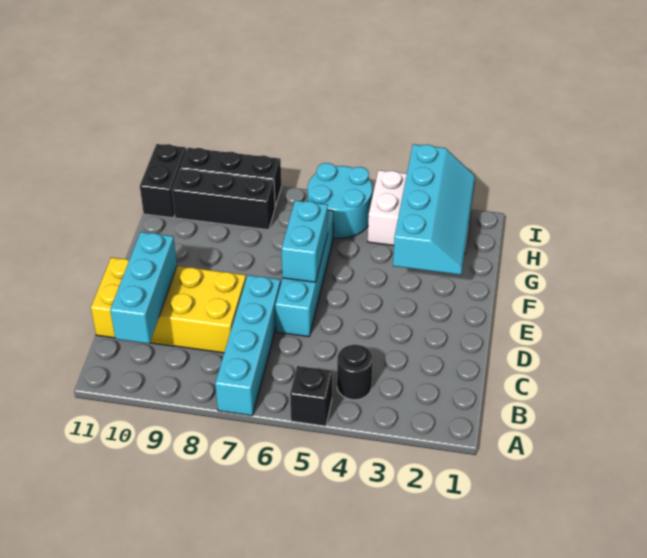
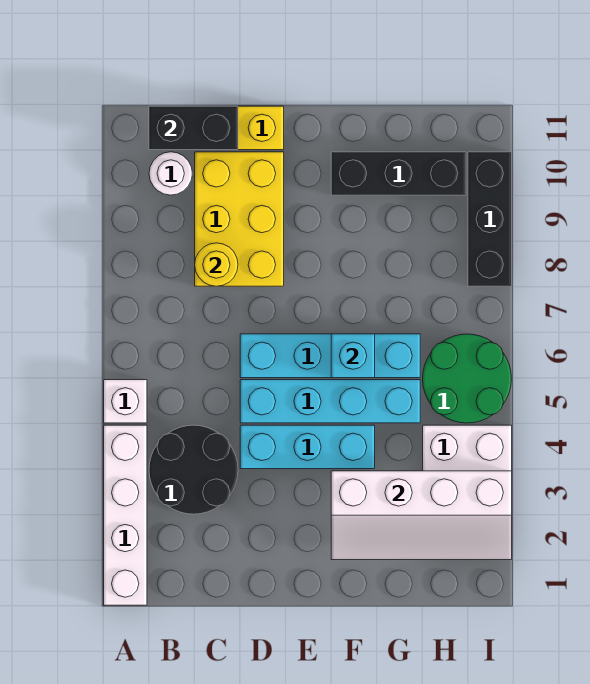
none -> white 1x4 brick [104,425,147,605]
black 1x1 brick [290,366,332,426] -> white 1x1 brick [104,380,147,423]
cyan 1x4 brick [215,275,281,416] -> cyan 1x4 brick moved to [240,380,420,423]
black 1x1 round brick [337,345,373,400] -> black 2x2 round brick [149,425,238,514]
none -> white 1x1 round brick [149,152,192,195]
cyan 1x3 brick [110,232,177,344] -> cyan 1x3 brick moved to [240,425,375,469]
none -> yellow 1x1 round brick [195,243,238,286]
cyan 1x2 brick [281,200,328,282] -> cyan 1x1 brick [331,334,375,378]
cyan 2x4 slope [393,144,475,275] -> white 2x4 slope [331,471,512,560]
cyan 2x2 round brick [308,163,372,238] -> green 2x2 round brick [423,334,511,423]
black 1x3 brick [172,169,275,230] -> black 1x3 brick turned to [331,152,466,195]
black 1x2 brick [140,144,186,218] -> black 1x2 brick moved to [149,106,238,150]

